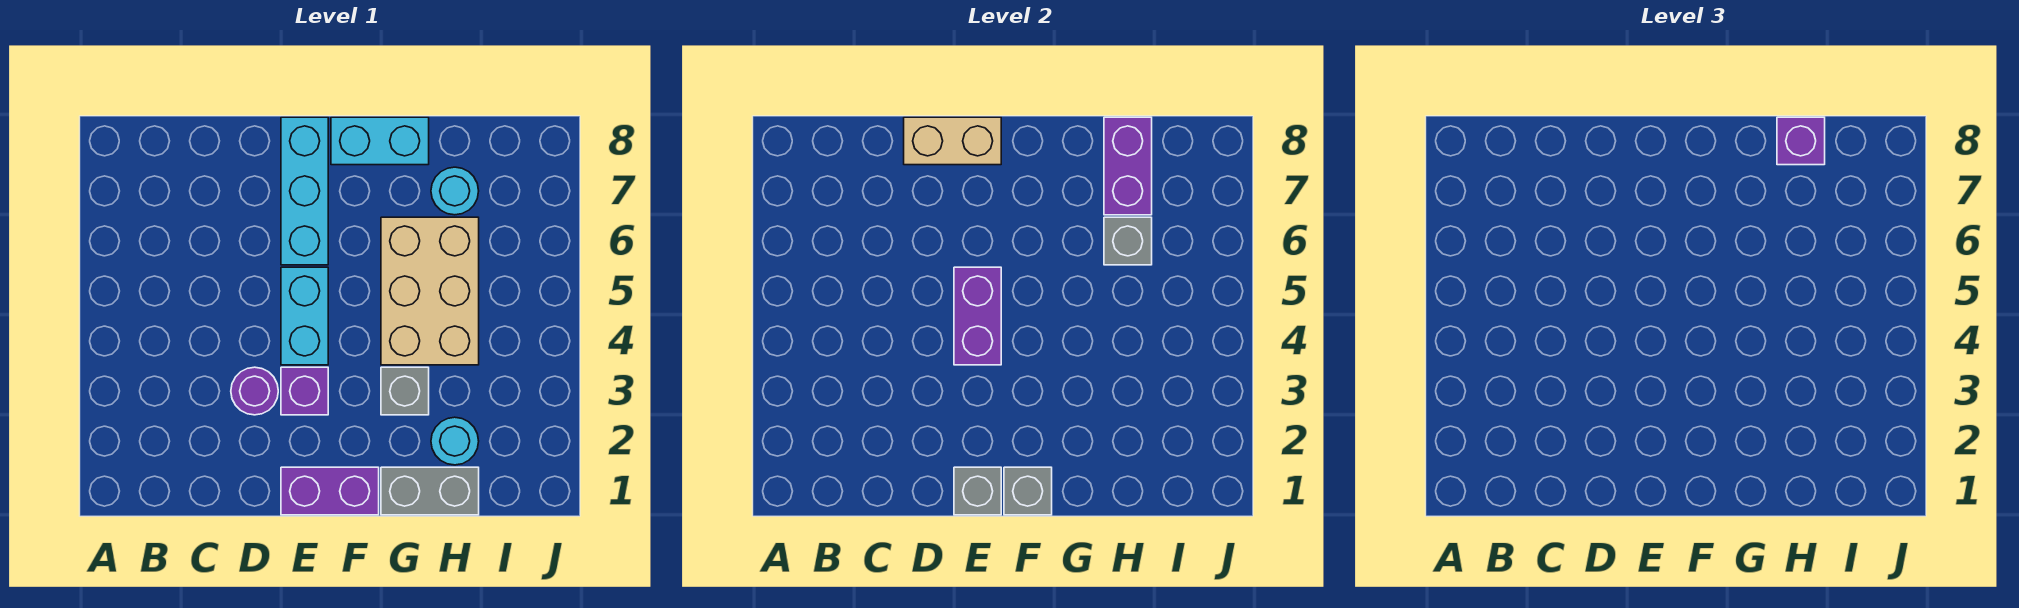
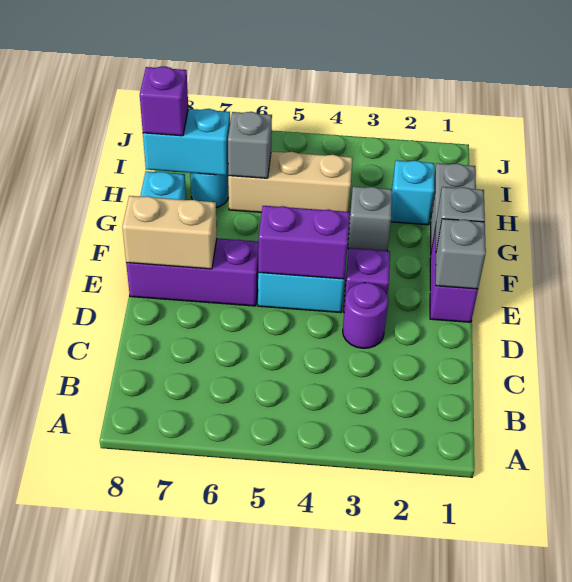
tan 1x2 brick [904,117,1001,165] -> tan 1x2 brick turned to [122,196,217,269]
cyan 1x3 brick [281,117,328,265] -> purple 1x3 brick [126,238,259,306]
tan 2x3 brick [381,217,479,365] -> tan 1x3 brick [228,151,353,212]
cyan 1x1 round brick [431,417,479,465] -> cyan 1x1 brick [391,160,434,225]
purple 1x2 brick [1104,117,1152,215] -> cyan 1x2 brick [143,109,230,175]

